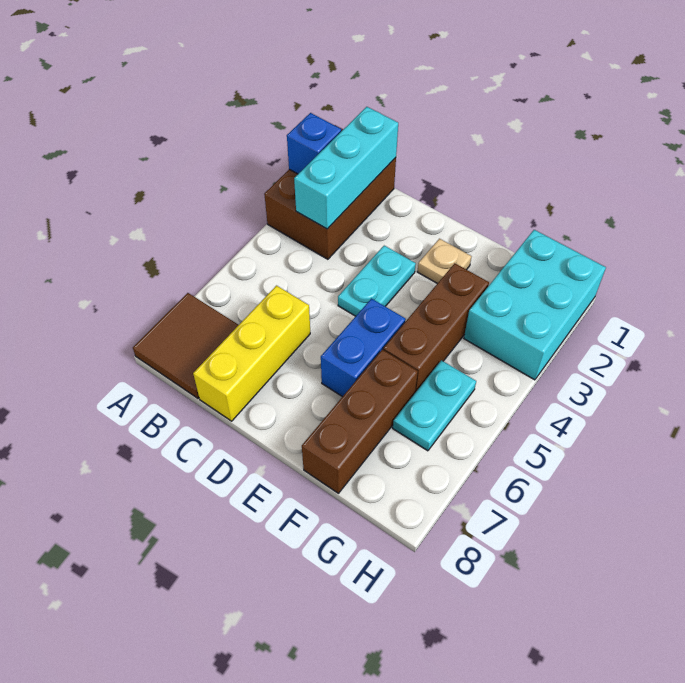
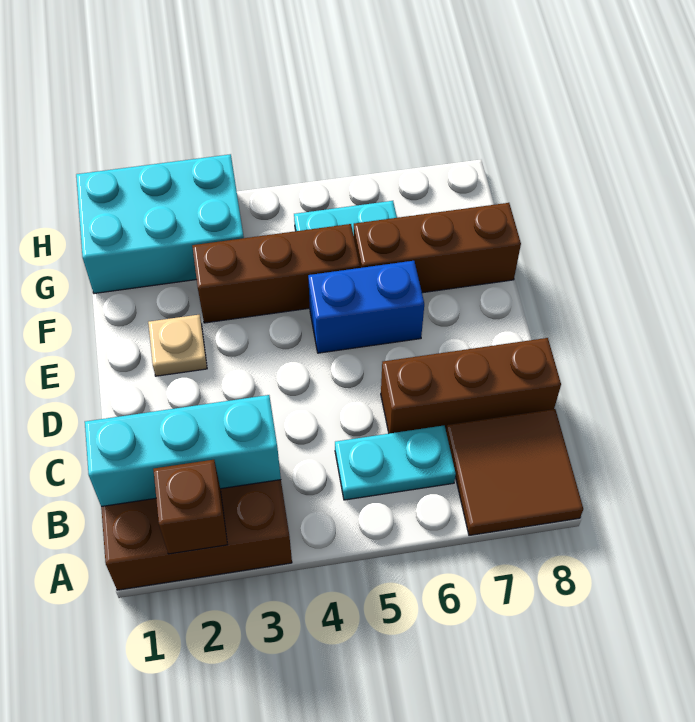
blue 1x1 brick [287,113,341,174] -> brown 1x1 brick [153,460,227,554]
yellow 1x3 brick [193,286,310,421] -> brown 1x3 brick [381,338,561,433]
cyan 1x2 plate [338,246,416,316] -> cyan 1x2 plate moved to [335,426,456,500]

